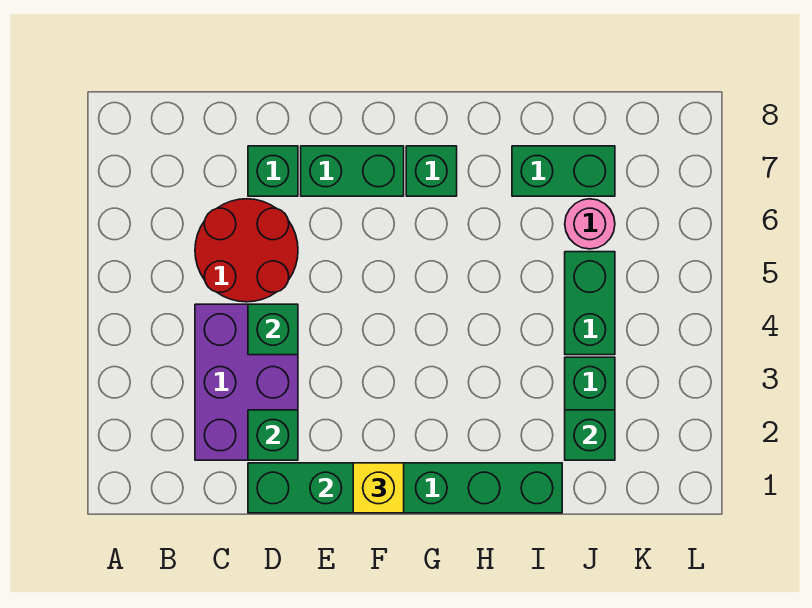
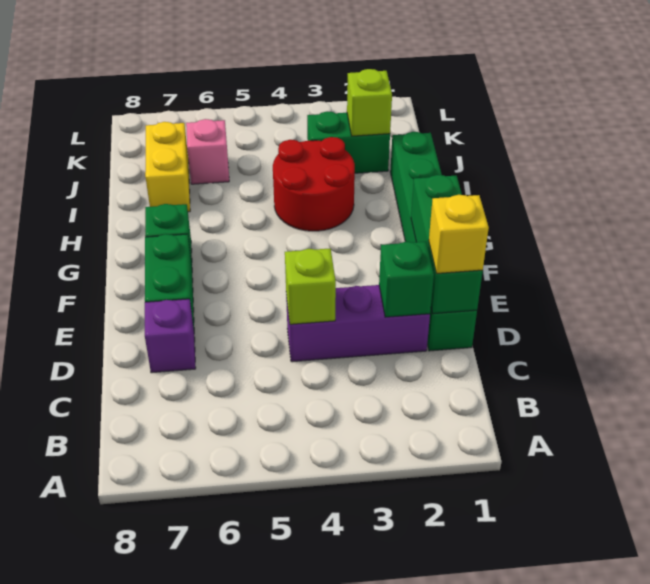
purple 2x3 brick [195,304,298,460] -> purple 1x3 brick [286,285,430,362]
red 2x2 round brick [195,199,298,302] -> red 2x2 round brick moved to [273,137,355,231]
green 1x1 brick [248,304,298,355] -> lime 1x1 brick [285,248,336,324]
green 1x1 brick [248,146,298,196] -> purple 1x1 brick [145,299,196,373]
yellow 1x1 brick [353,463,404,513] -> yellow 1x1 brick moved to [429,195,489,274]
green 1x2 brick [512,146,615,196] -> yellow 1x2 brick [145,122,190,212]
green 1x1 brick [565,410,615,460] -> lime 1x1 brick [347,69,392,136]
green 1x2 brick [565,252,615,355] -> none
pink 1x1 round brick [565,199,615,249] -> pink 1x1 brick [186,119,229,184]

